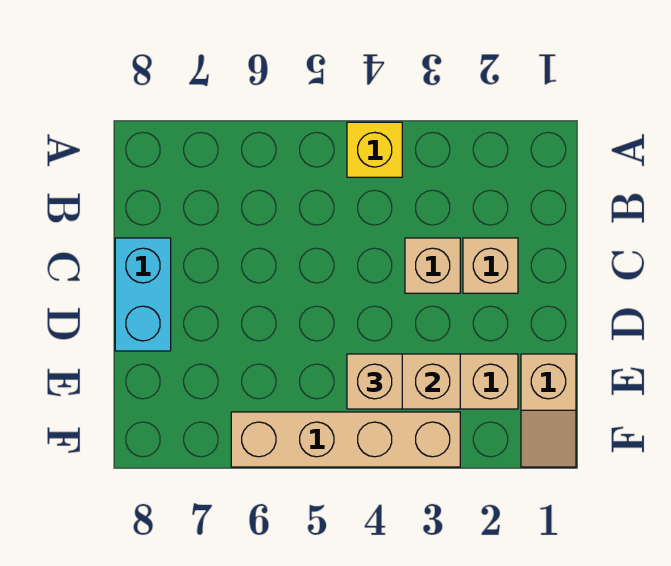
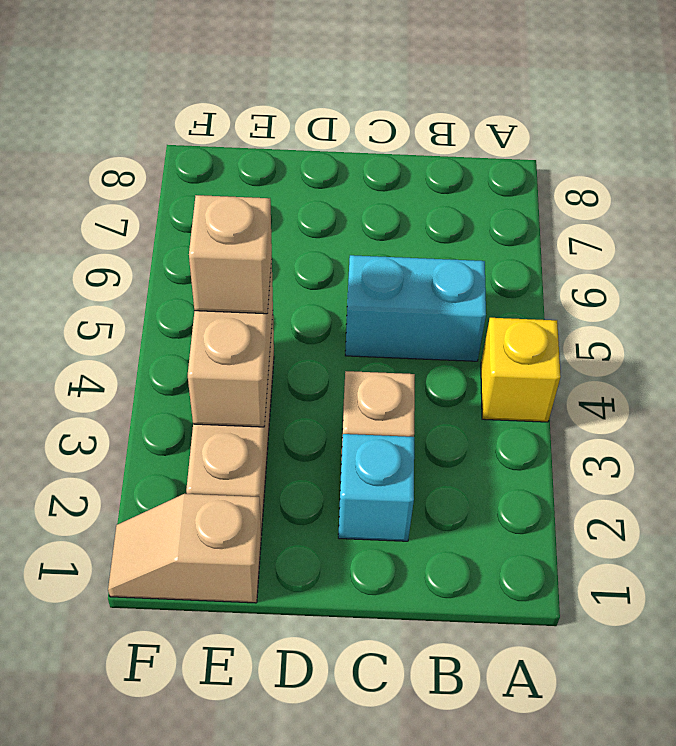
tan 1x1 brick [463,238,518,293] -> cyan 1x1 brick [338,434,414,541]
cyan 1x2 brick [115,238,171,351] -> cyan 1x2 brick moved to [345,255,486,361]
tan 1x4 brick [231,412,460,467] -> none

